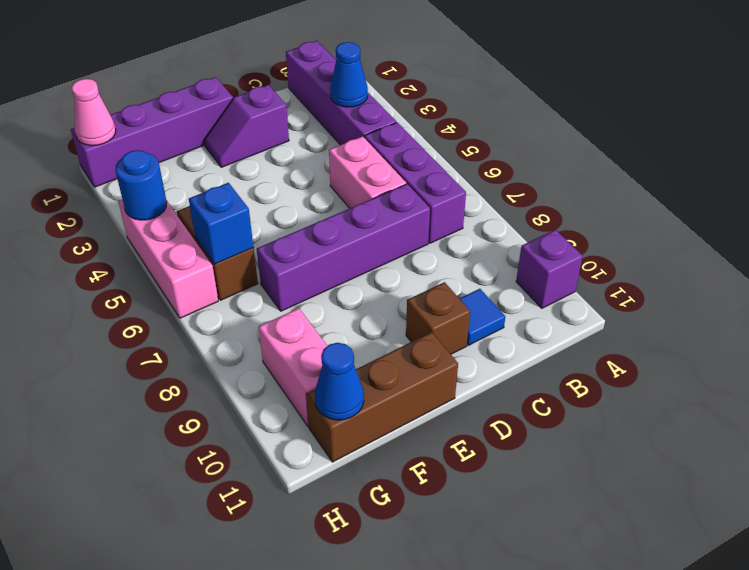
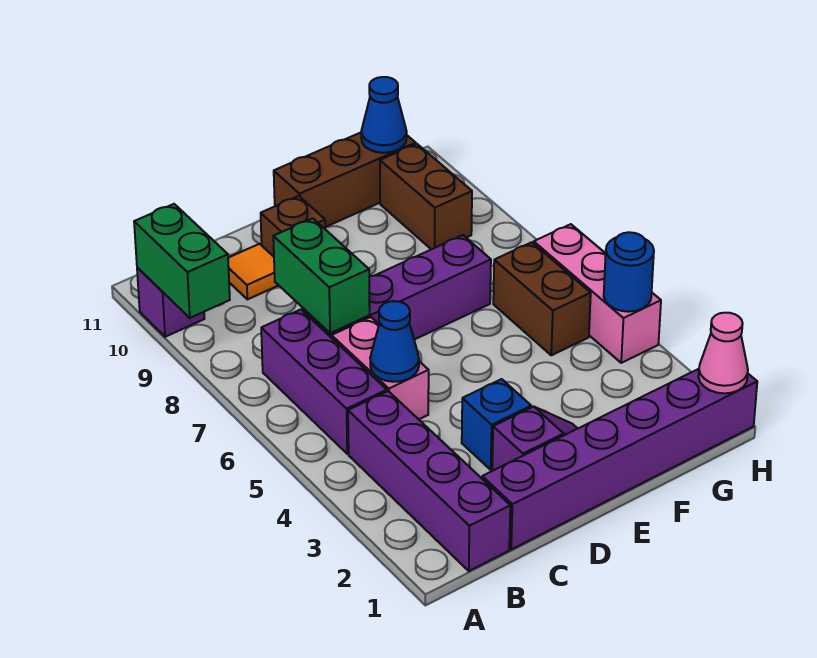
none -> green 1x2 brick [134,204,230,318]
blue 1x1 cone [330,42,368,107] -> blue 1x1 cone moved to [370,301,419,382]
none -> green 1x2 brick [273,218,370,333]
blue 1x1 tile [459,289,505,345] -> orange 1x1 tile [228,244,279,299]
purple 1x4 brick [71,77,233,187] -> purple 1x6 brick [482,369,757,549]
blue 1x1 brick [189,183,254,264] -> blue 1x1 brick moved to [462,379,531,470]
pink 1x2 brick [259,308,327,426] -> brown 1x2 brick [380,144,472,249]

